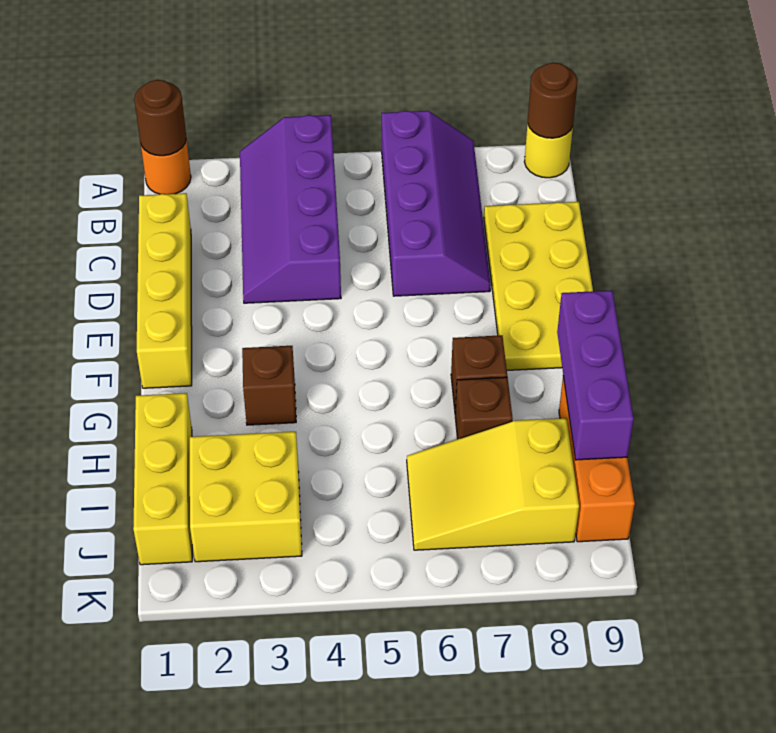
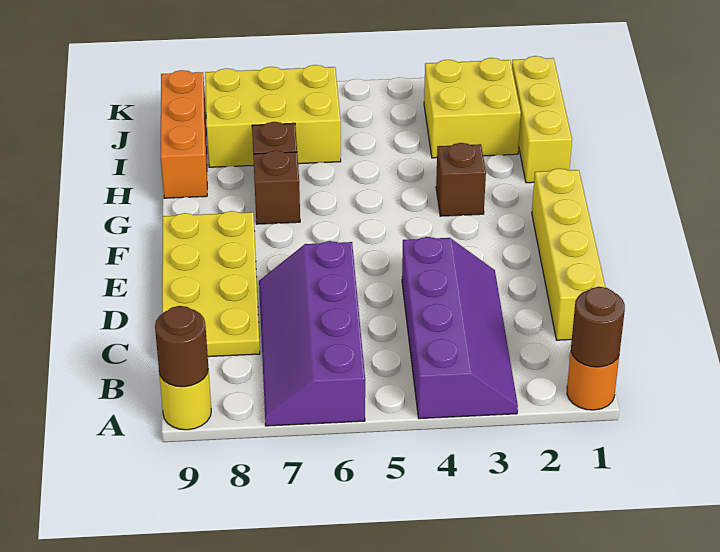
purple 1x3 brick [557,291,634,460] -> none
yellow 2x3 slope [407,418,579,550] -> yellow 2x3 brick [205,65,341,167]

